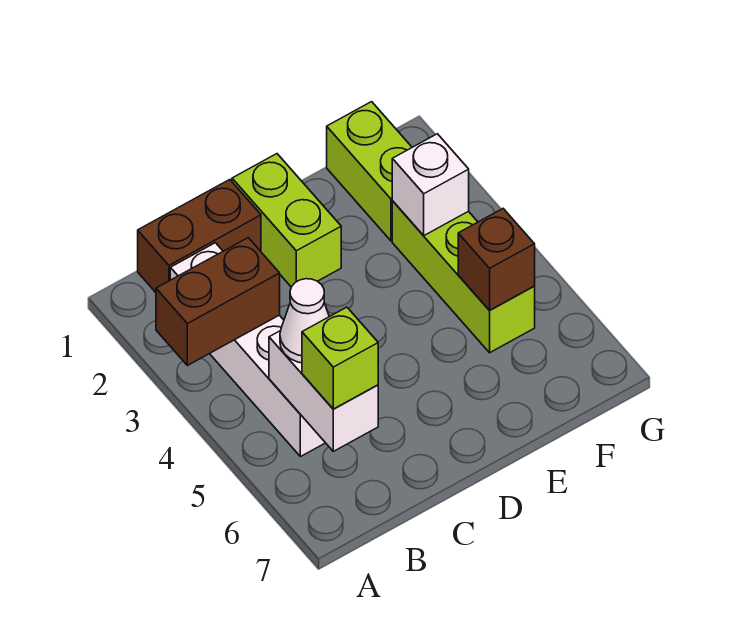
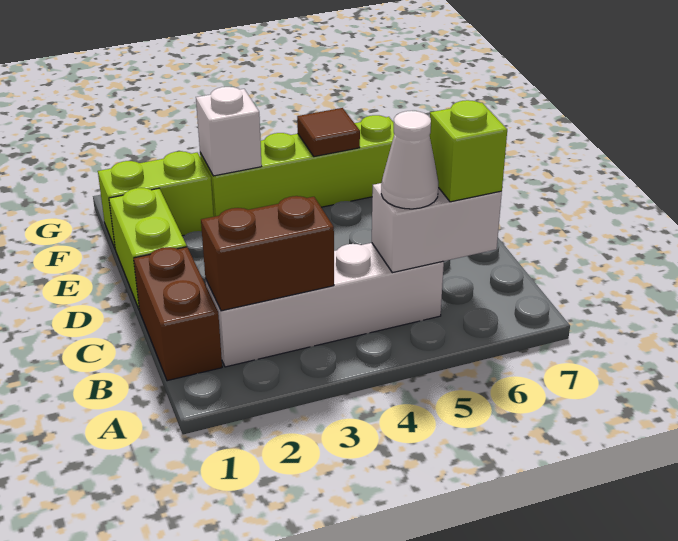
brown 1x2 brick [156,238,280,365] -> brown 1x2 brick turned to [201,196,334,311]
lime 1x2 brick [232,154,341,287] -> lime 1x2 brick turned to [109,188,187,310]
lime 1x3 brick [392,201,535,353] -> lime 1x4 brick [200,115,394,217]
brown 1x1 brick [458,209,535,310] -> brown 1x1 tile [297,108,360,157]

